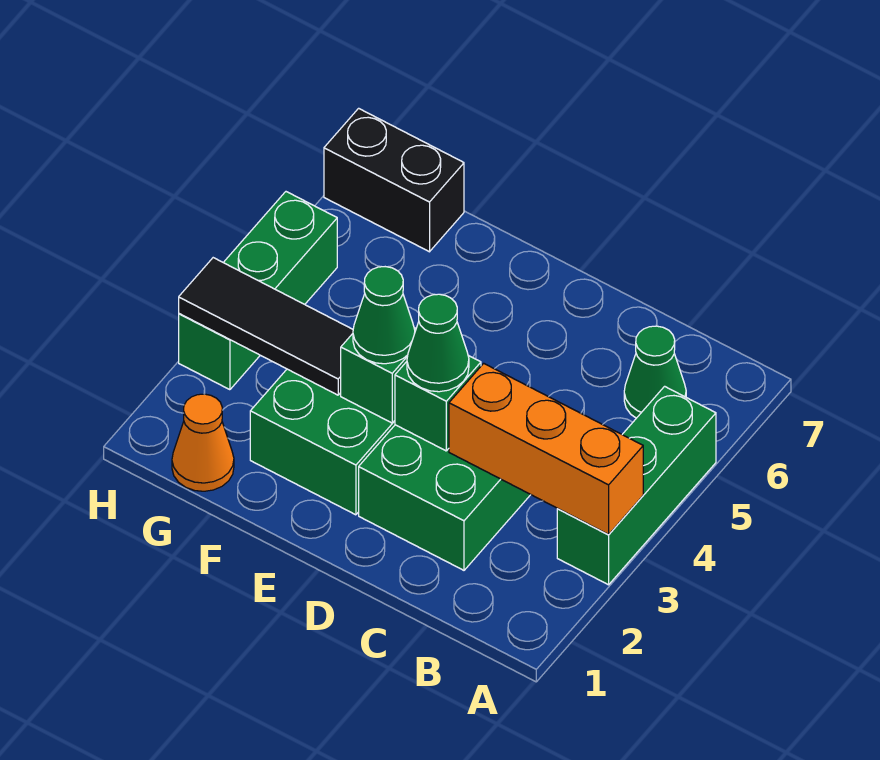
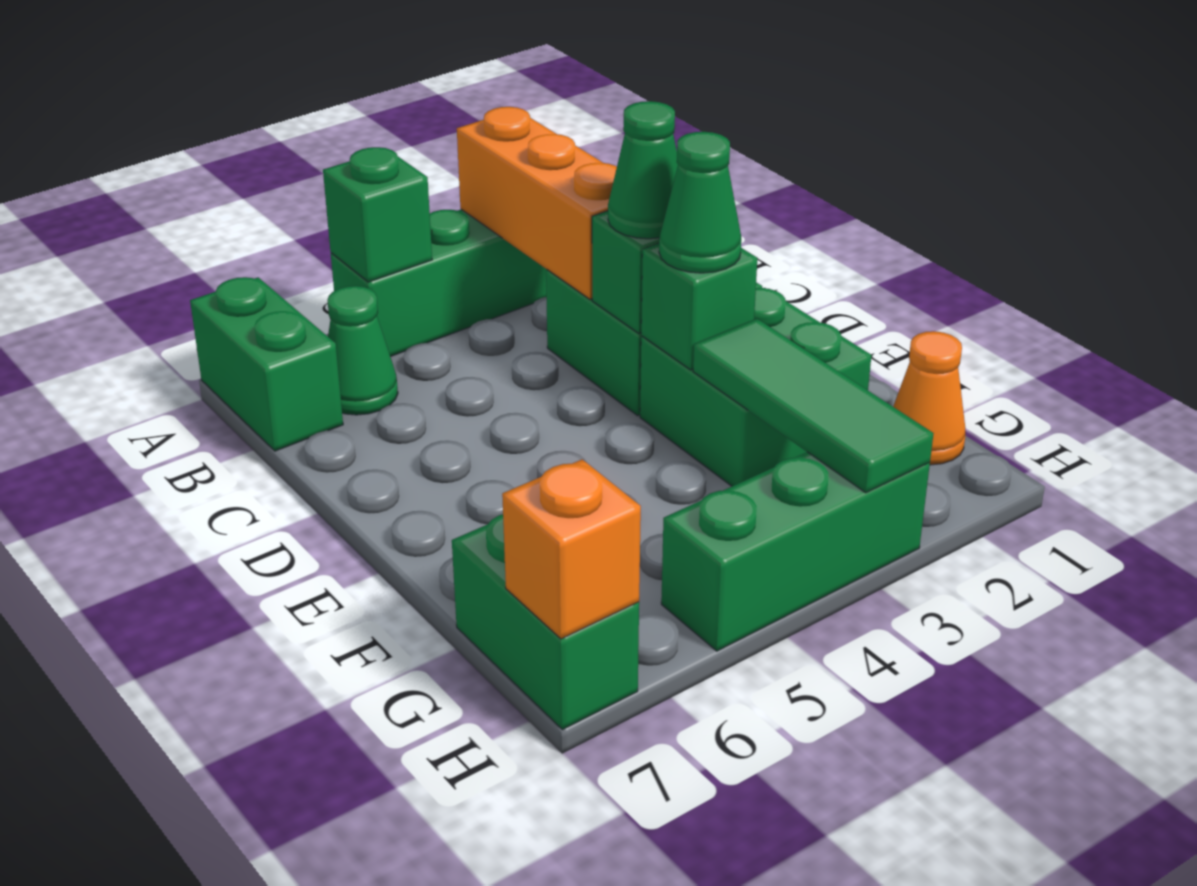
none -> green 1x1 brick [323,147,432,282]
none -> green 1x2 brick [190,277,343,451]
black 1x3 tile [179,258,353,395] -> green 1x3 tile [693,319,934,493]
black 1x2 brick [324,108,464,252] -> green 1x2 brick [452,514,639,730]
none -> orange 1x1 brick [502,459,641,639]

